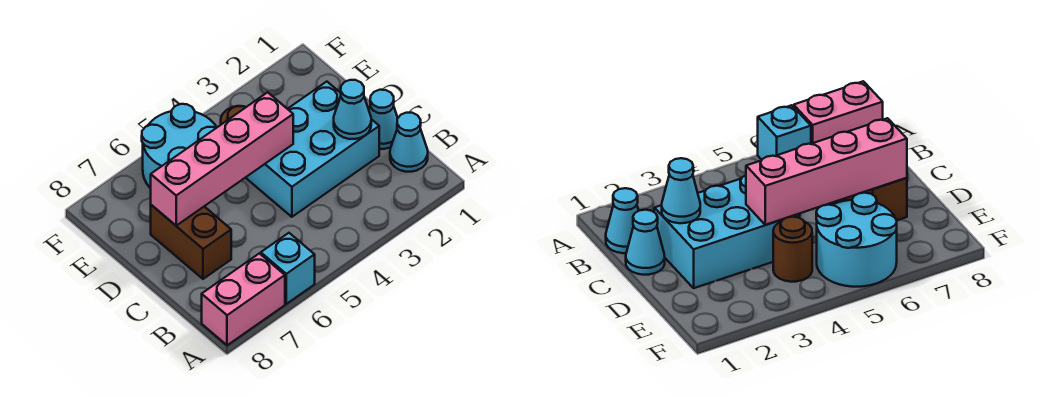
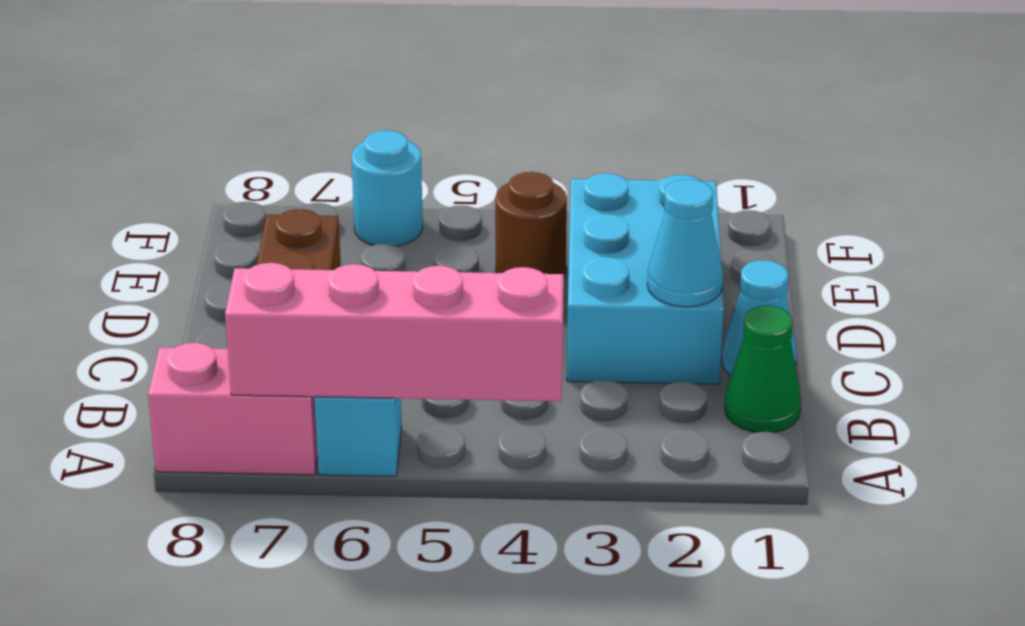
cyan 1x1 cone [390,113,428,172] -> green 1x1 cone [725,306,801,433]
cyan 2x3 brick [246,82,379,217] -> cyan 2x3 brick turned to [567,173,724,384]
pink 1x4 brick [151,92,293,226] -> pink 1x4 brick moved to [225,263,564,401]
cyan 2x2 round brick [142,104,217,188] -> cyan 1x1 round brick [351,130,423,246]

